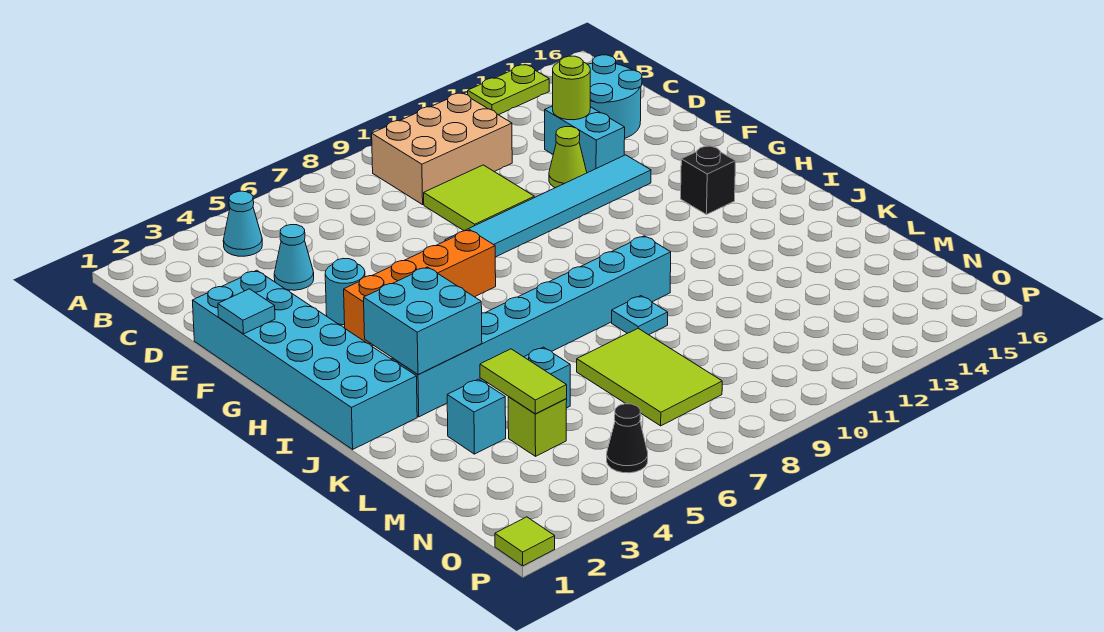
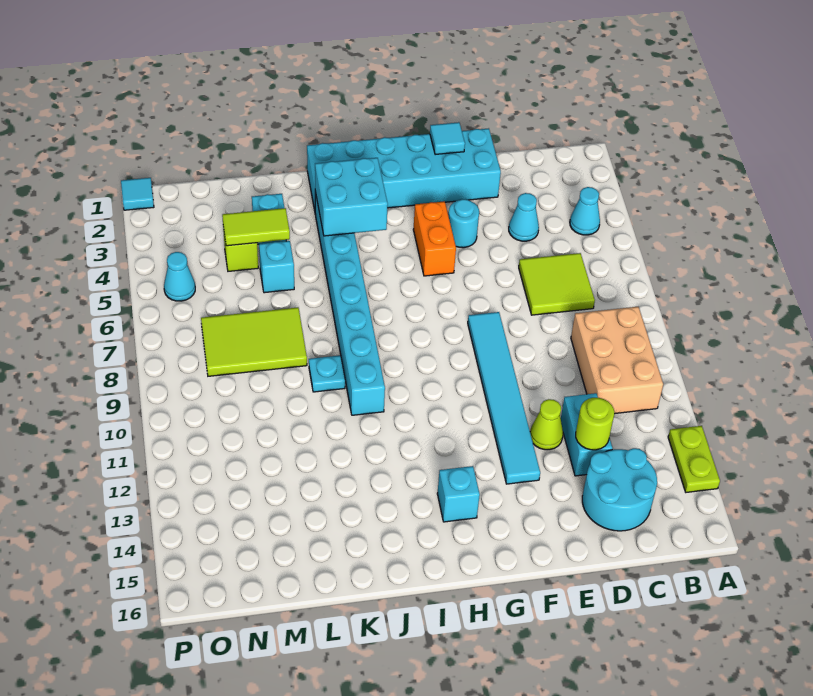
lime 2x2 tile [424,165,534,231] -> lime 2x2 tile moved to [519,253,595,315]
cyan 1x2 brick [545,106,625,173] -> cyan 1x2 brick turned to [561,393,613,476]
orange 1x4 brick [344,230,496,346] -> orange 1x2 brick [413,201,456,276]
black 1x1 brick [681,146,736,215] -> cyan 1x1 brick [437,466,480,522]
black 1x1 cone [607,404,648,473] -> cyan 1x1 cone [164,252,195,301]
lime 1x1 tile [495,517,555,566] -> cyan 1x1 tile [121,178,154,210]

